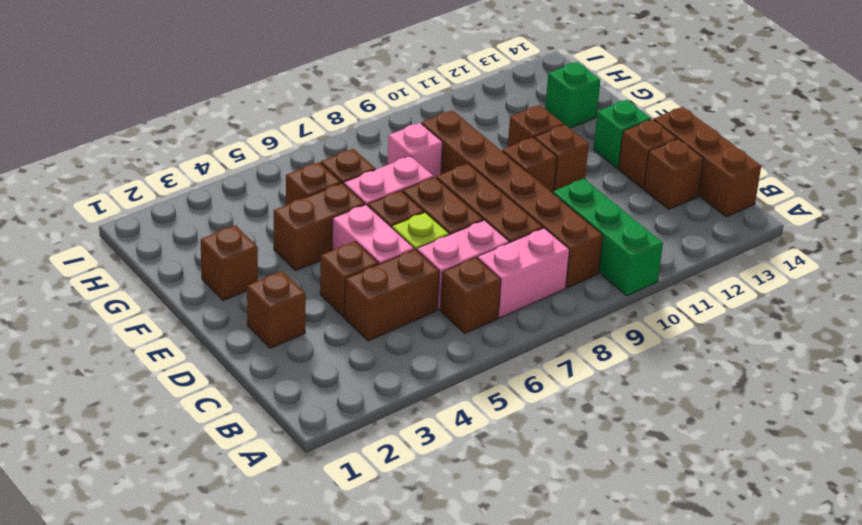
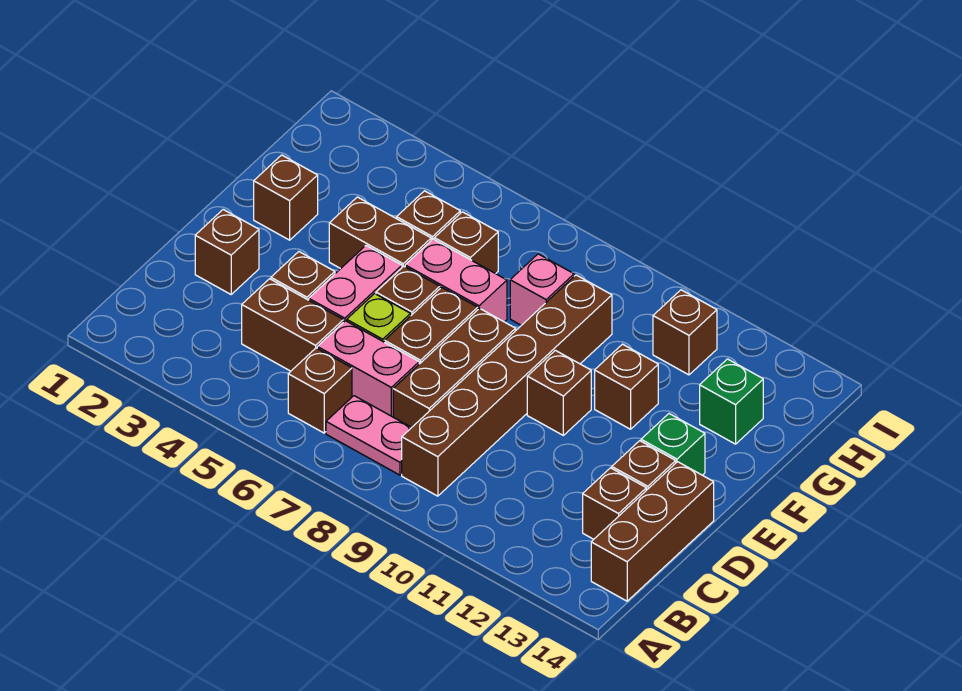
green 1x3 brick [553,179,663,296] -> none
pink 1x2 brick [477,228,569,318] -> pink 1x2 plate [326,396,412,475]
brown 1x1 brick [535,125,589,191] -> brown 1x1 brick moved to [653,290,717,375]

